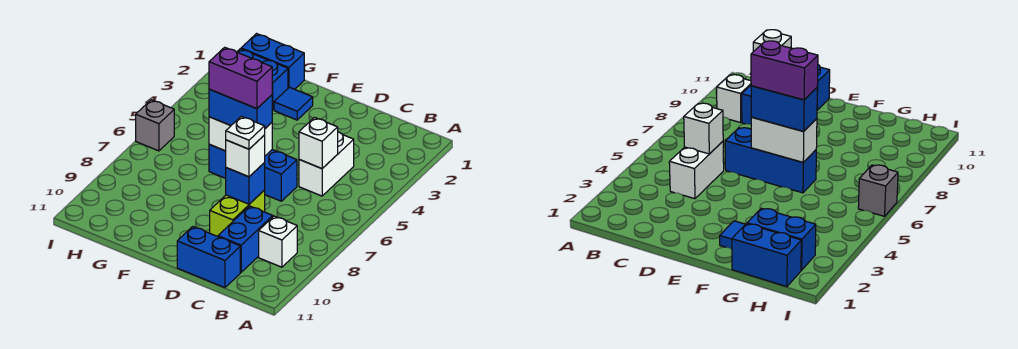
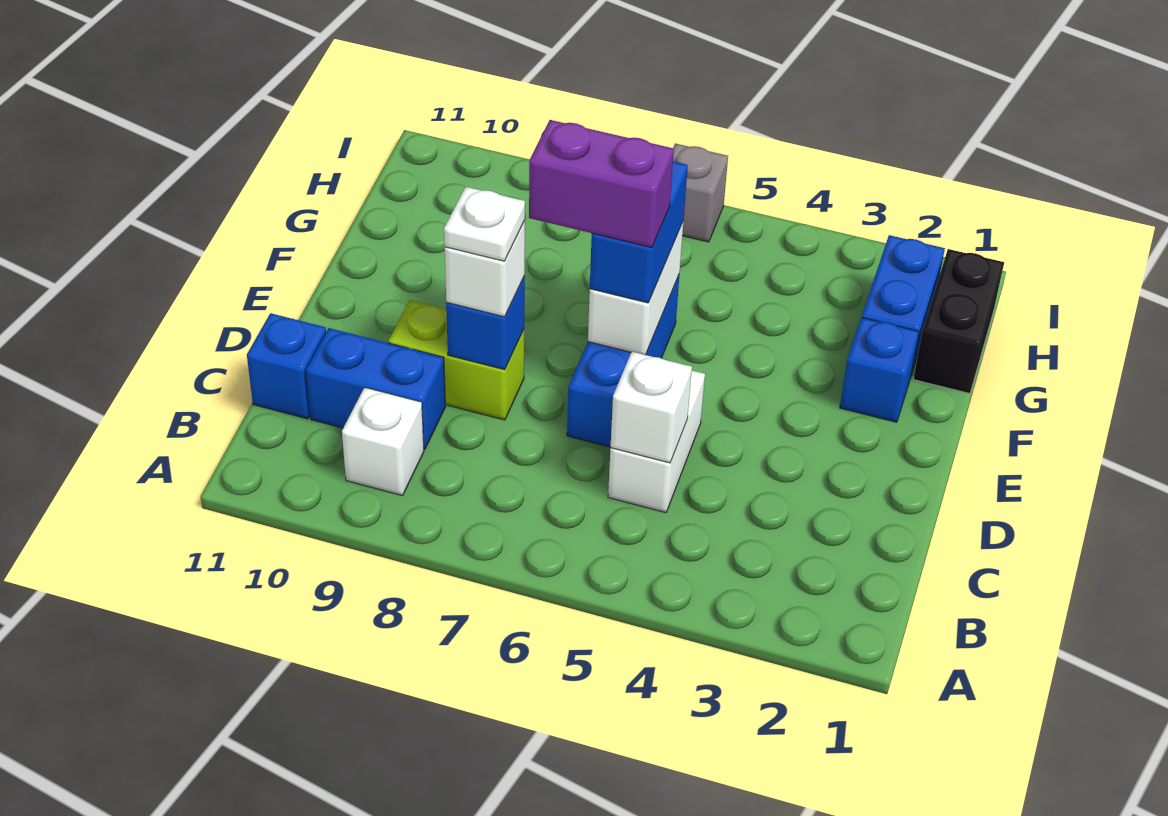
white 1x2 brick [299,132,354,196] -> white 1x2 brick turned to [608,371,705,513]
blue 1x2 brick [177,227,240,288] -> blue 1x1 brick [247,313,326,419]
purple 1x2 brick [209,47,272,109] -> purple 1x2 brick turned to [529,120,674,248]
blue 1x1 tile [274,87,313,120] -> blue 1x1 brick [840,317,919,422]
blue 1x2 brick [241,34,304,89] -> black 1x2 brick [913,249,1004,394]

